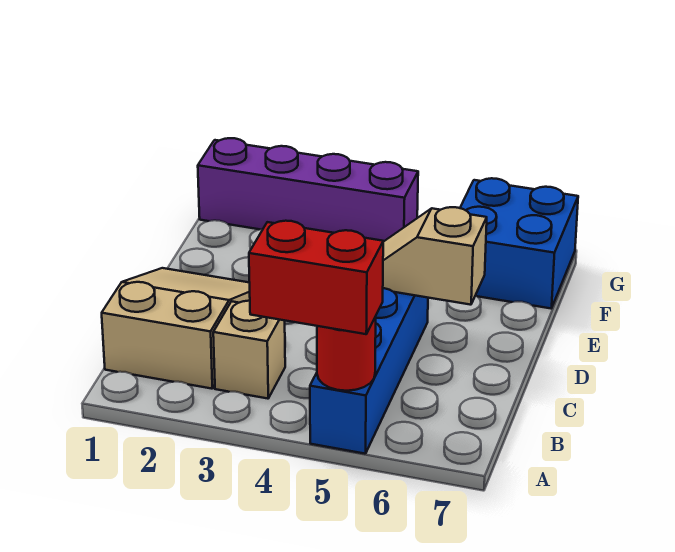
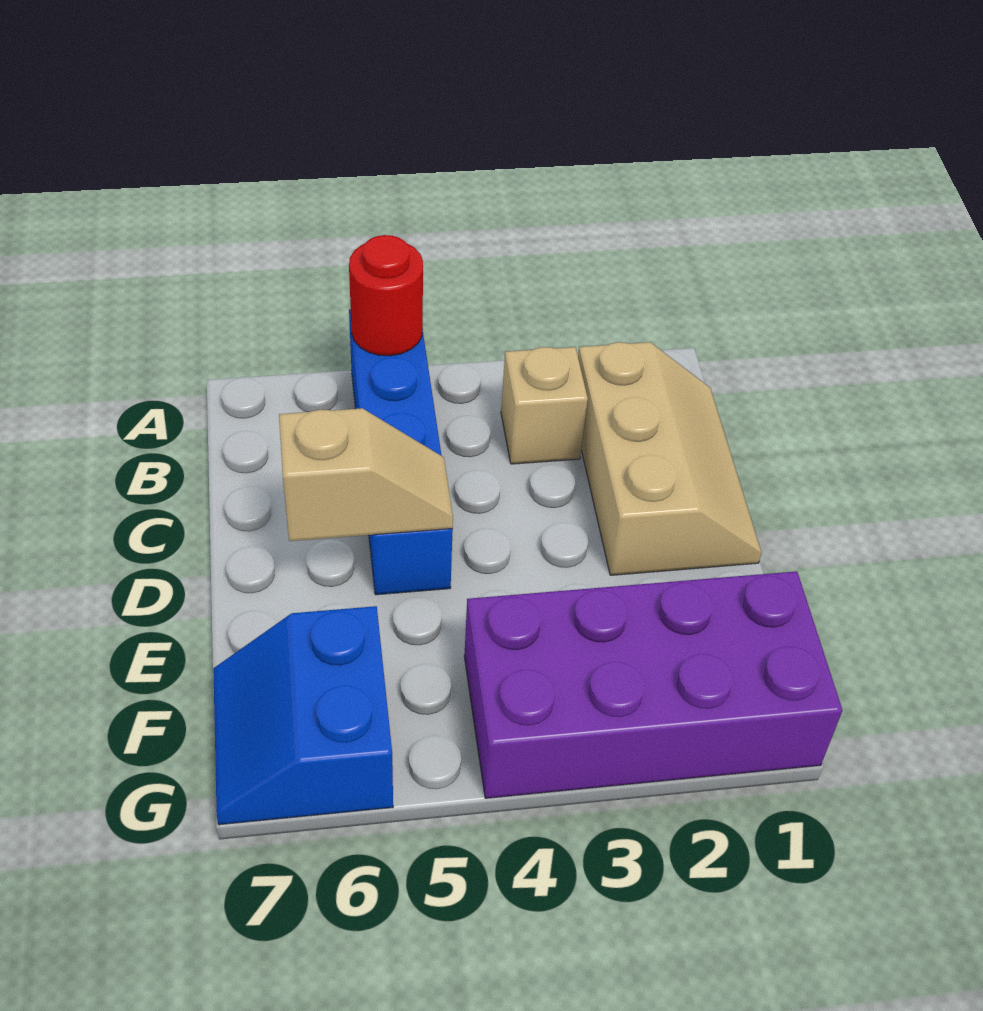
red 1x2 brick [249,221,383,334] -> none
tan 2x3 slope [102,268,250,389] -> tan 2x3 slope turned to [578,342,762,575]
blue 2x2 brick [460,178,578,308] -> blue 2x2 slope [213,606,393,825]
purple 1x4 brick [198,138,418,242] -> purple 2x4 brick [464,571,843,798]

